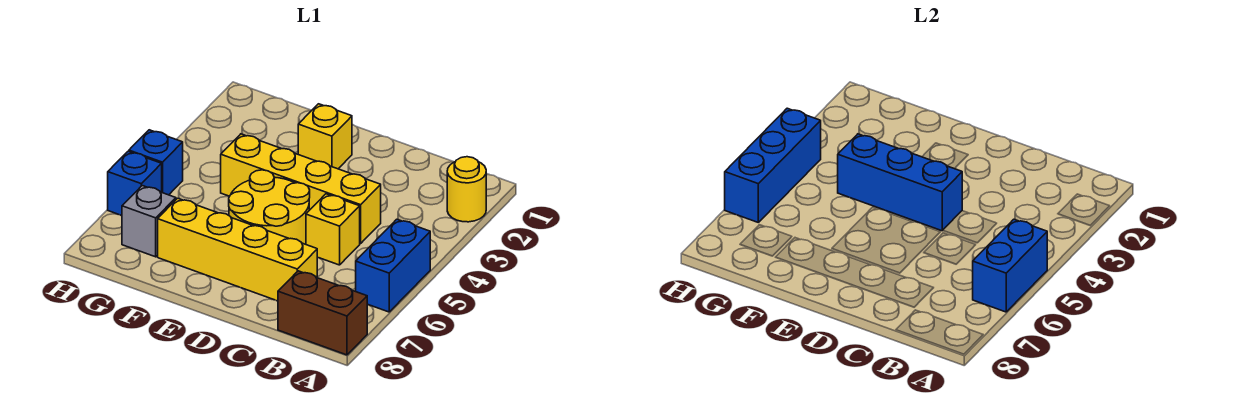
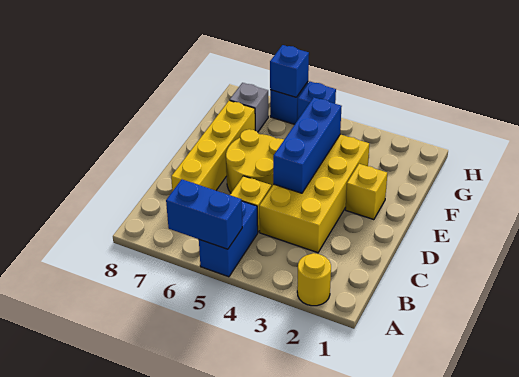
blue 1x2 brick [356,219,430,312] -> blue 1x2 brick turned to [199,201,258,277]
brown 1x2 brick [278,271,367,355] -> none
yellow 1x4 brick [221,134,381,244] -> yellow 2x4 brick [259,135,369,253]
blue 1x3 brick [725,108,821,222] -> blue 1x1 brick [270,45,309,97]

